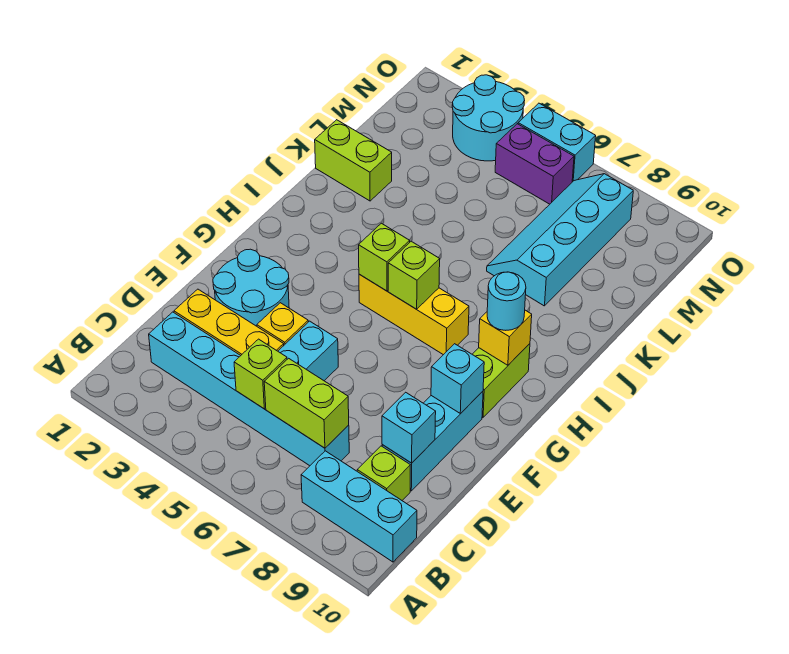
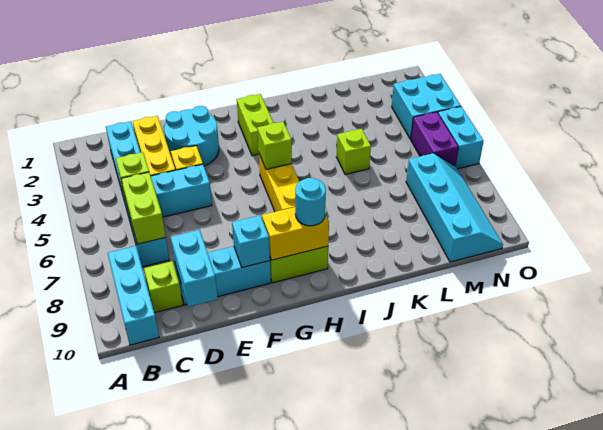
cyan 1x1 brick [382,392,436,463] -> cyan 1x2 brick [171,230,218,307]
lime 1x1 brick [388,241,440,309] -> lime 1x1 brick moved to [337,129,371,174]
yellow 1x1 brick [479,310,532,365] -> yellow 1x2 brick [262,207,329,260]
lime 1x2 brick [315,120,392,201] -> lime 1x2 brick moved to [237,94,273,156]
cyan 2x4 slope [487,174,633,306] -> cyan 2x4 slope turned to [406,153,503,262]
cyan 2x2 round brick [452,75,525,161] -> cyan 2x2 brick [392,74,461,139]

